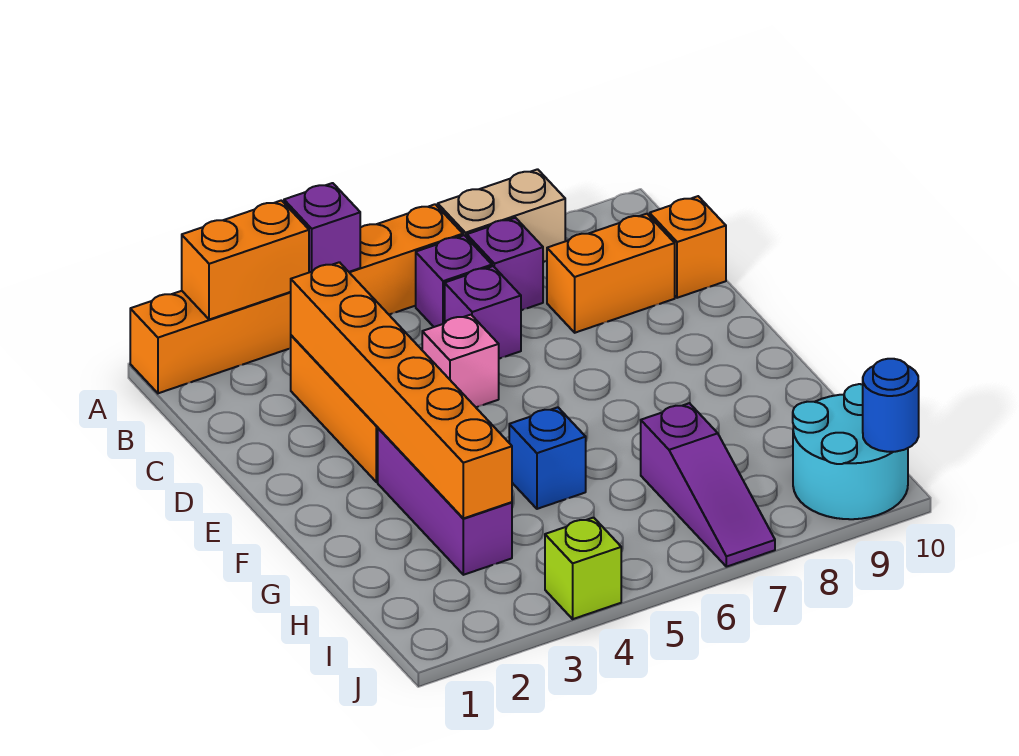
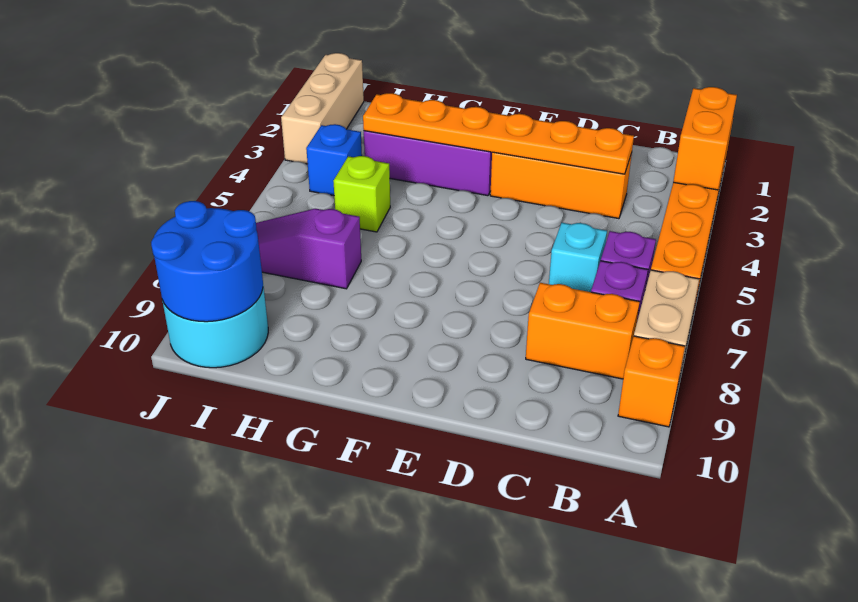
purple 1x1 brick [284,183,360,272] -> none
orange 1x6 brick [291,262,512,518] -> orange 1x6 plate [363,93,634,174]
purple 1x1 brick [445,266,521,359] -> cyan 1x1 brick [549,223,607,292]
orange 1x2 brick [547,214,675,333] -> orange 1x2 brick turned to [526,283,640,379]
orange 1x1 brick [650,196,726,298] -> orange 1x1 brick moved to [618,336,685,427]
pink 1x1 brick [422,315,499,407] -> none
blue 1x1 brick [509,407,586,509] -> blue 1x1 brick moved to [306,124,362,196]
none -> tan 1x3 brick [281,53,364,164]
lime 1x1 brick [545,518,621,619] -> lime 1x1 brick moved to [333,156,390,232]
blue 1x1 round brick [863,359,919,452] -> blue 2x2 round brick [151,201,263,322]

